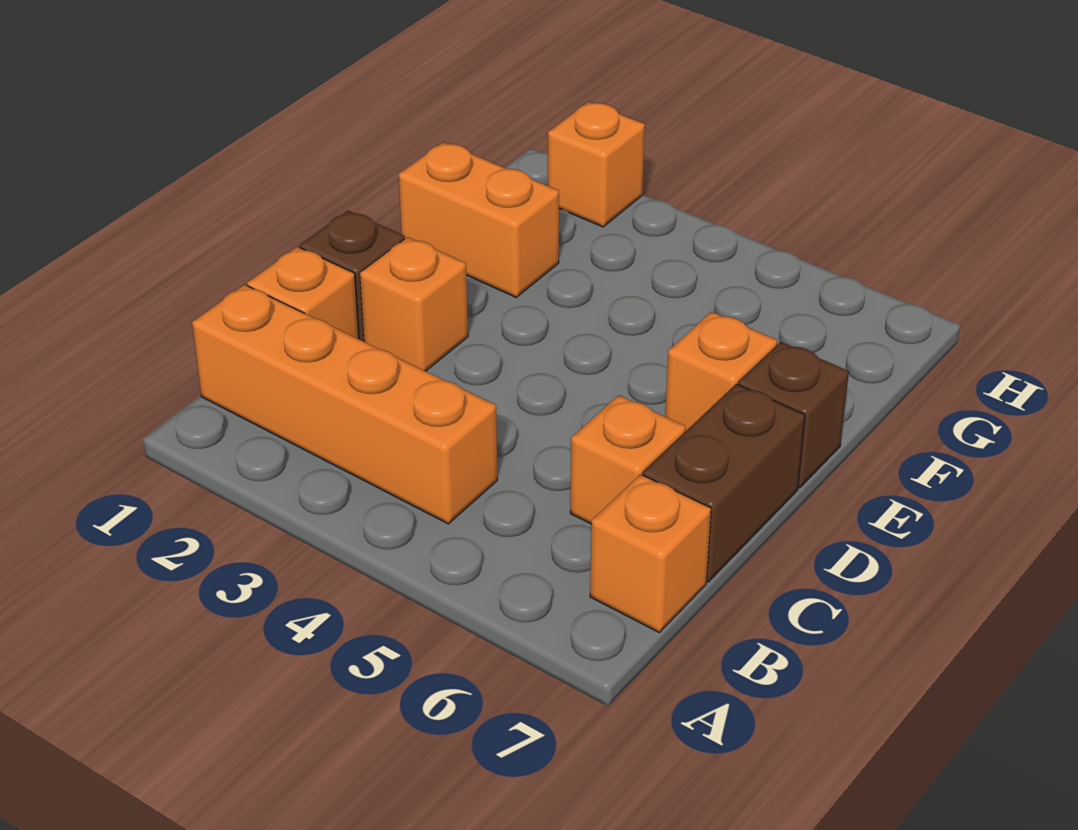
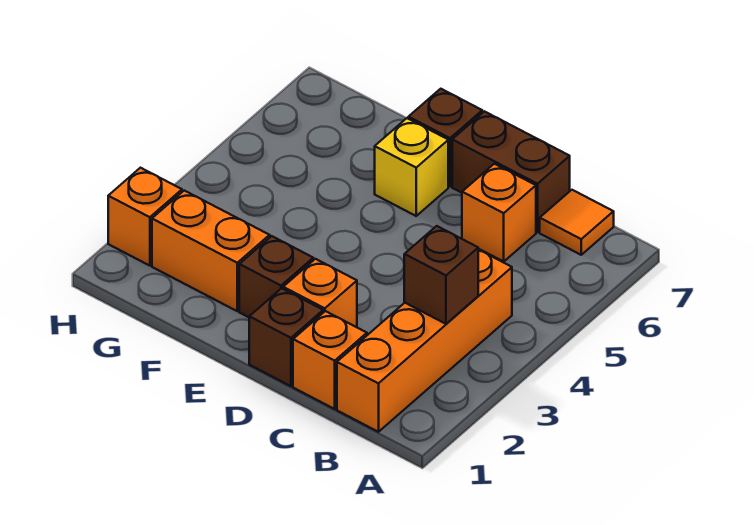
none -> brown 1x1 brick [404,226,478,324]
orange 1x1 brick [590,474,711,632] -> orange 1x1 tile [540,190,614,255]
none -> brown 1x1 brick [239,236,313,317]
orange 1x1 brick [665,312,777,431] -> yellow 1x1 brick [375,118,448,216]
orange 1x2 brick [399,142,559,297] -> orange 1x2 brick turned to [152,191,270,311]

